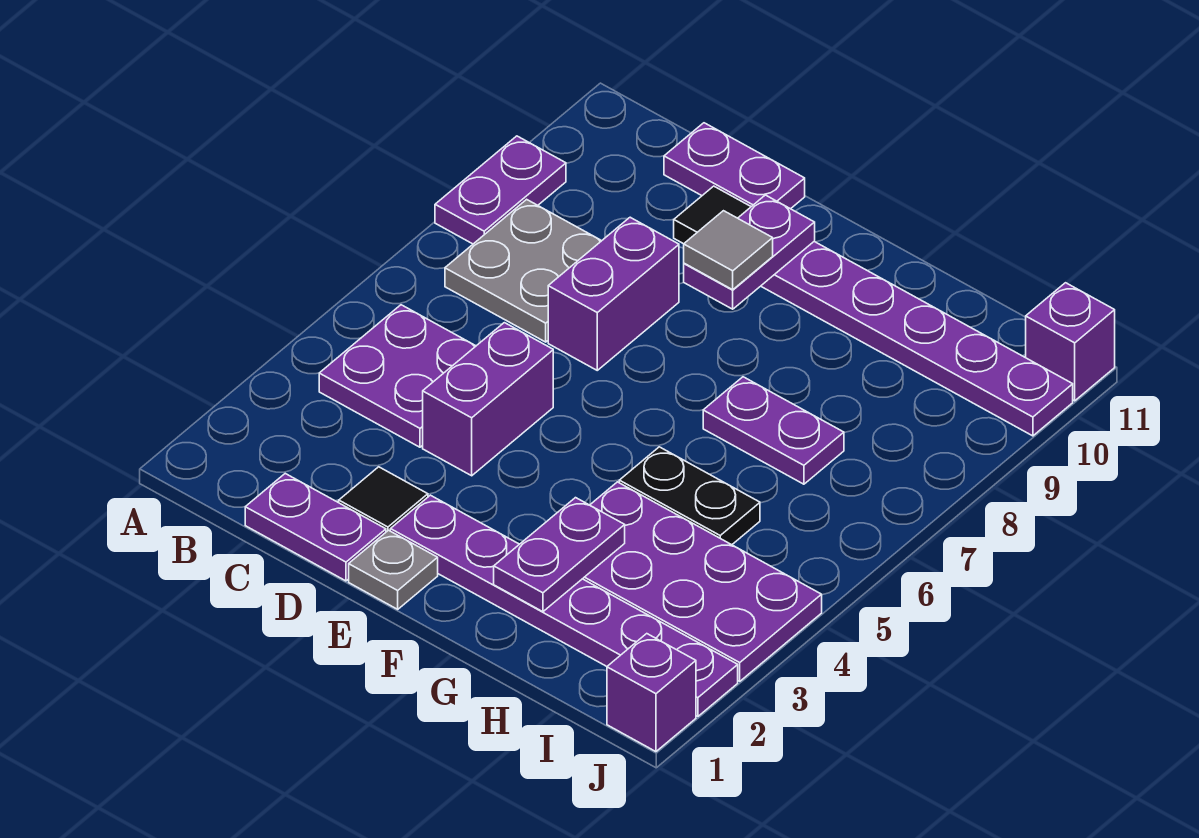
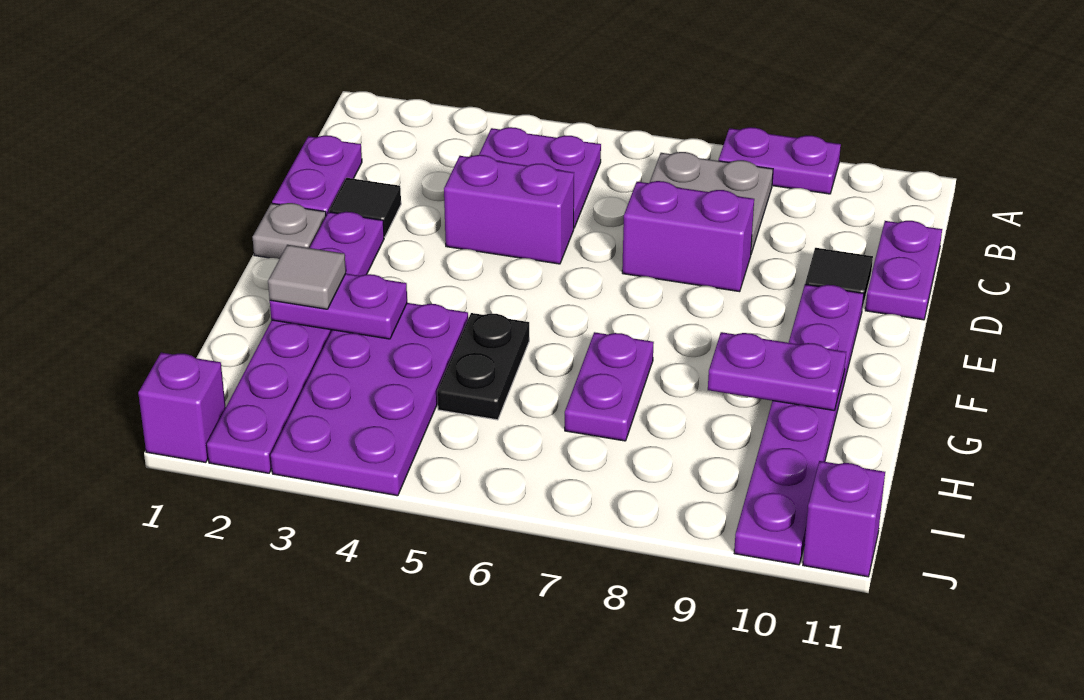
purple 1x2 plate [684,195,815,309] -> purple 1x2 plate moved to [708,332,846,411]
grey 1x1 tile [684,211,773,290] -> grey 1x1 tile moved to [268,245,346,309]

